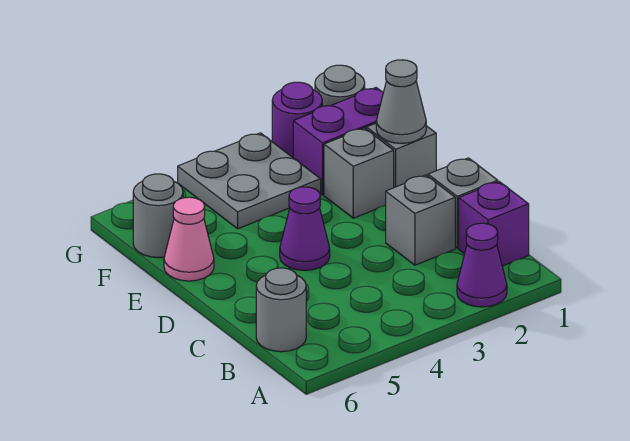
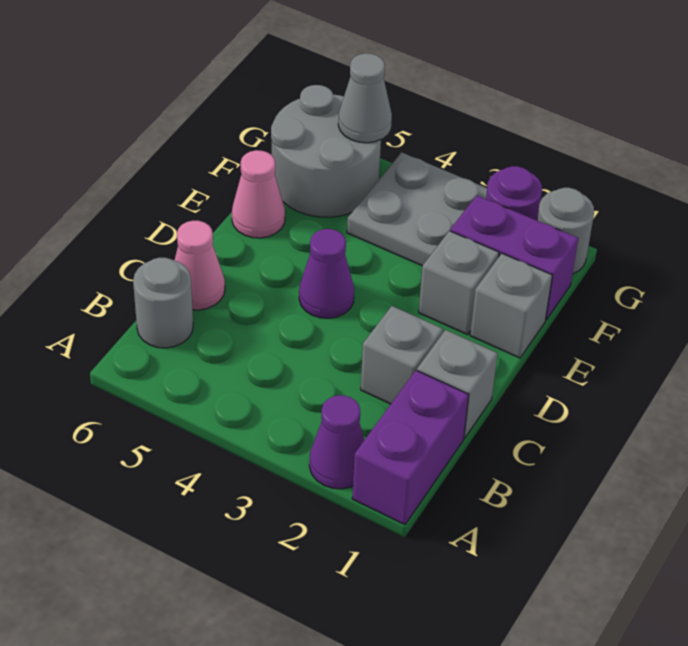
purple 1x1 brick [459,182,529,266] -> purple 1x2 brick [352,370,469,525]
none -> pink 1x1 cone [175,221,225,310]
grey 1x1 cone [376,60,426,143] -> grey 1x1 cone moved to [338,53,392,143]
grey 1x1 round brick [133,174,183,258] -> grey 2x2 round brick [271,85,381,217]

